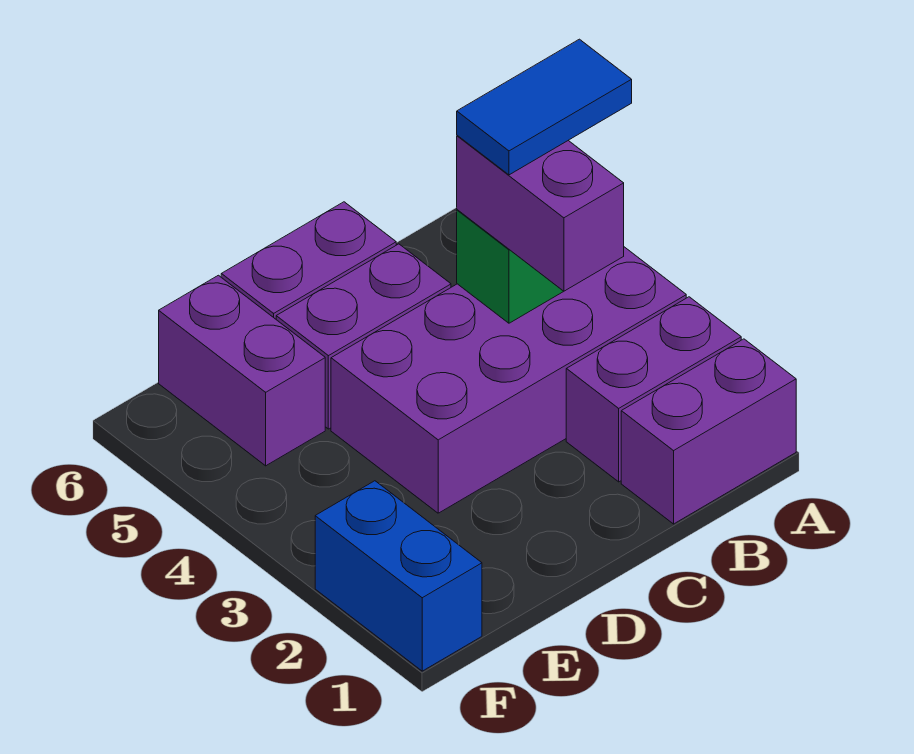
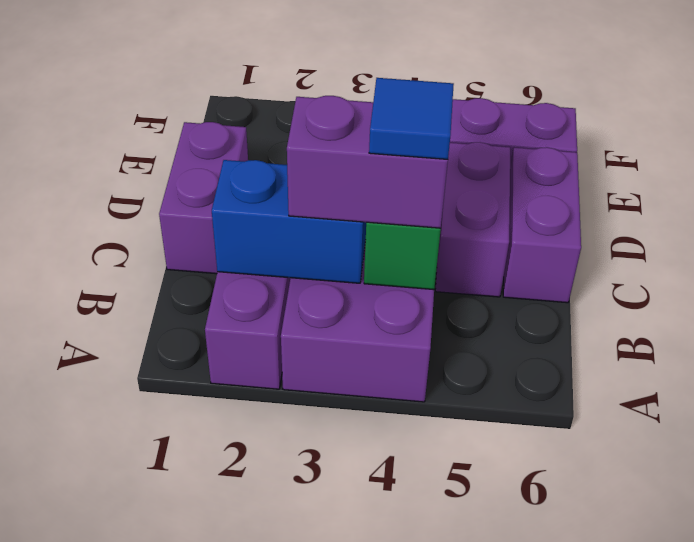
purple 1x2 brick [621,339,796,524] -> purple 1x2 brick moved to [159,122,248,274]
blue 1x2 tile [457,39,632,175] -> blue 1x1 tile [369,78,454,159]
blue 1x2 brick [315,481,482,671] -> blue 1x2 brick moved to [212,160,366,283]

